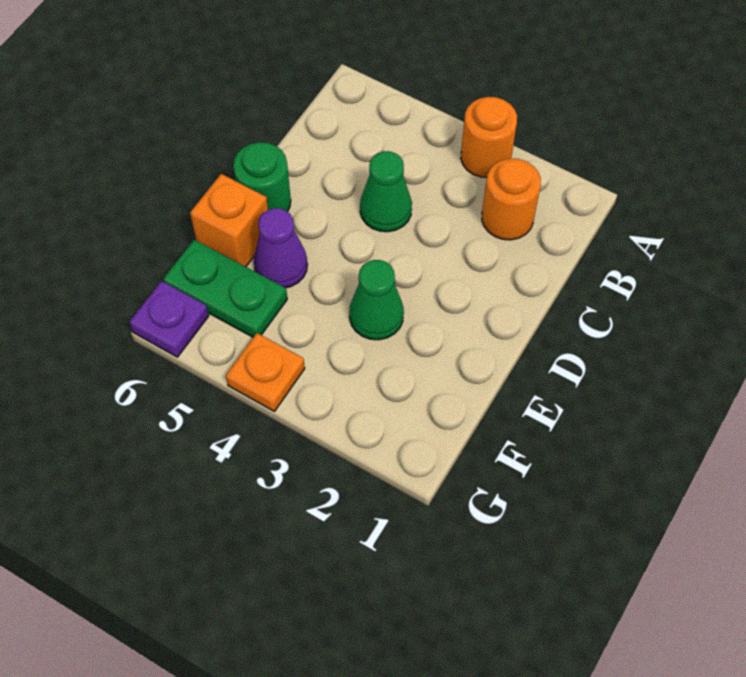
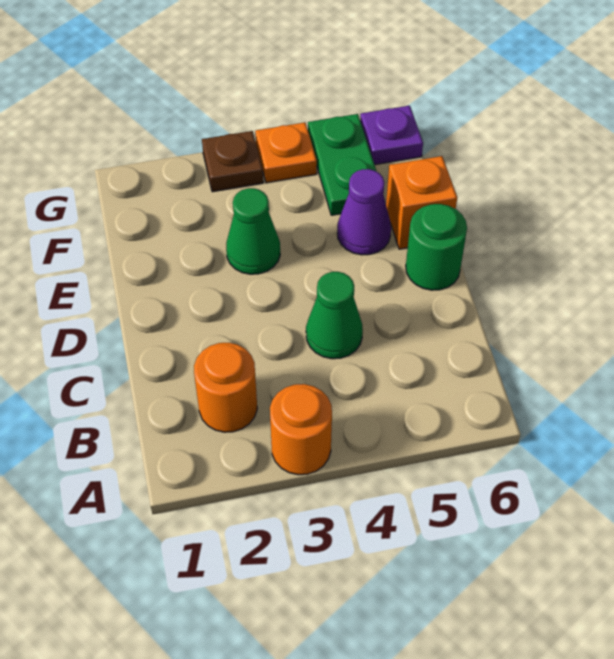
green 1x2 plate [163,240,287,337] -> green 1x2 plate turned to [308,114,376,215]
none -> brown 1x1 plate [202,131,263,192]

